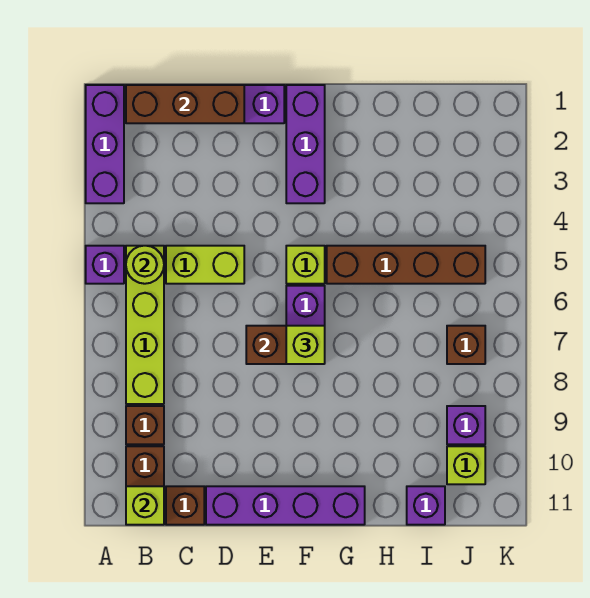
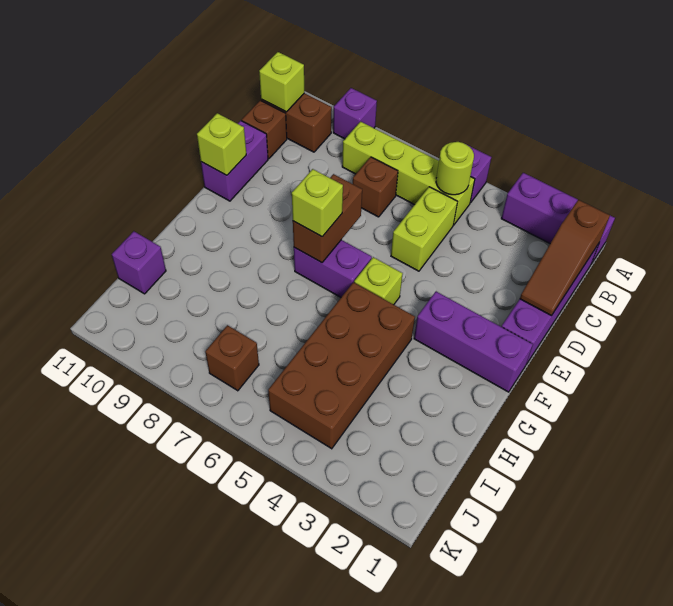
brown 1x3 brick [126,85,244,123] -> brown 1x3 slope [520,200,610,316]
brown 1x1 brick [126,406,164,444] -> brown 1x1 brick moved to [353,157,398,217]
purple 1x4 brick [206,486,365,525] -> purple 1x2 brick [201,121,268,201]
brown 1x4 brick [327,246,485,284] -> brown 2x4 brick [268,282,415,449]
purple 1x1 brick [447,406,485,444] -> purple 1x1 brick moved to [333,88,377,139]
lime 1x1 brick [447,446,485,484] -> lime 1x1 brick moved to [197,113,246,175]

